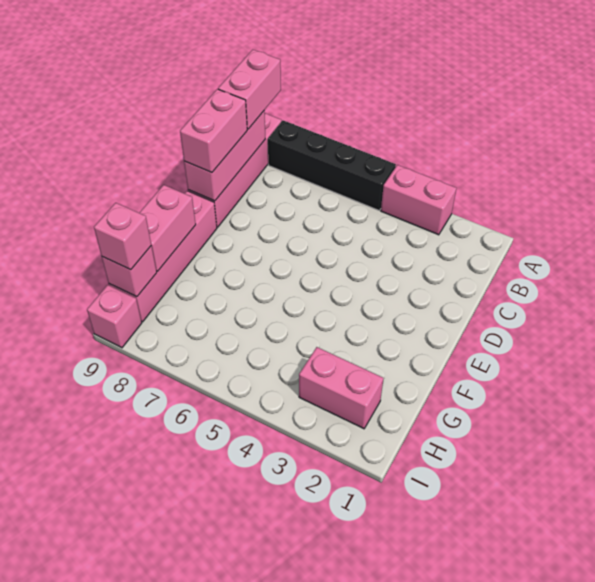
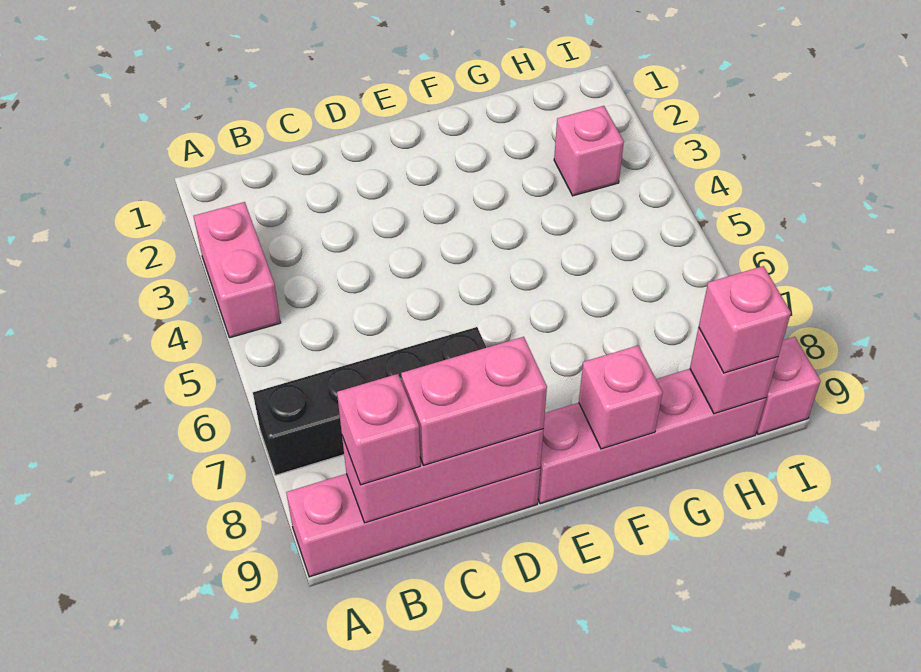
black 1x4 brick [268,120,396,210] -> black 1x4 brick turned to [253,327,487,475]
pink 1x2 brick [218,50,281,129] -> pink 1x1 brick [337,374,420,485]
pink 1x2 brick [139,185,196,271] -> pink 1x1 brick [579,345,663,449]
pink 1x2 brick [299,347,383,429] -> pink 1x1 brick [554,106,624,196]

